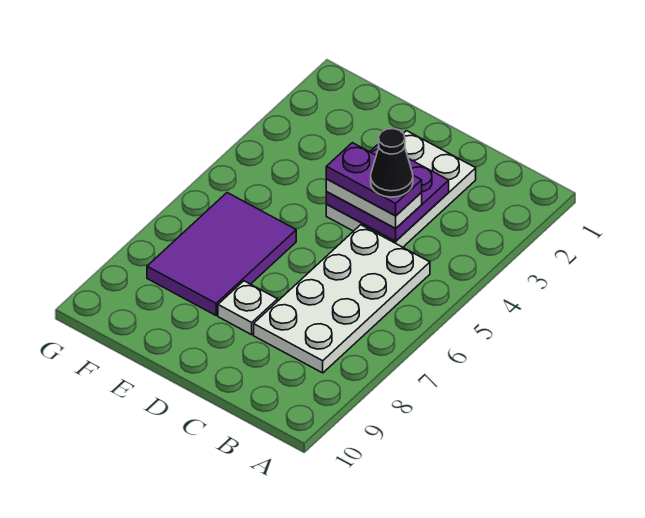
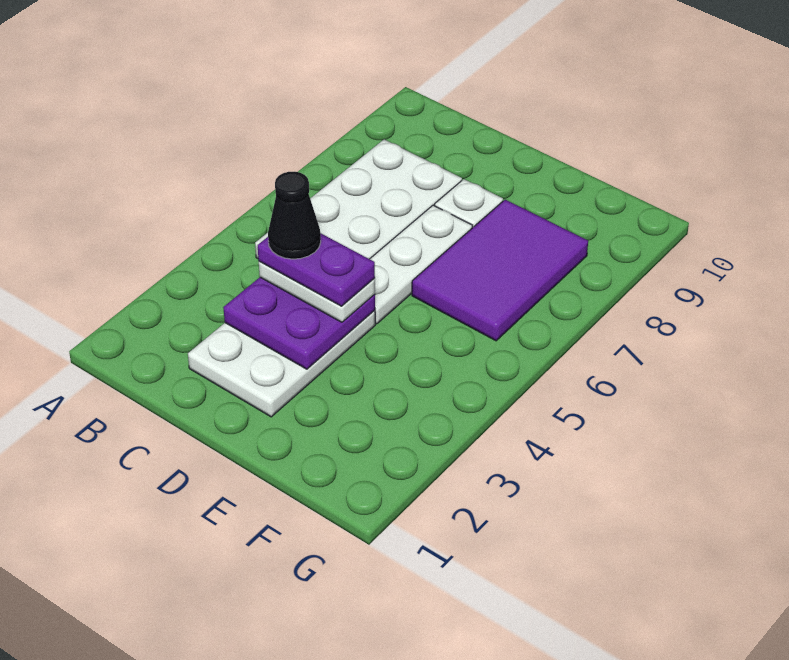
none -> white 1x3 plate [370,205,472,324]

